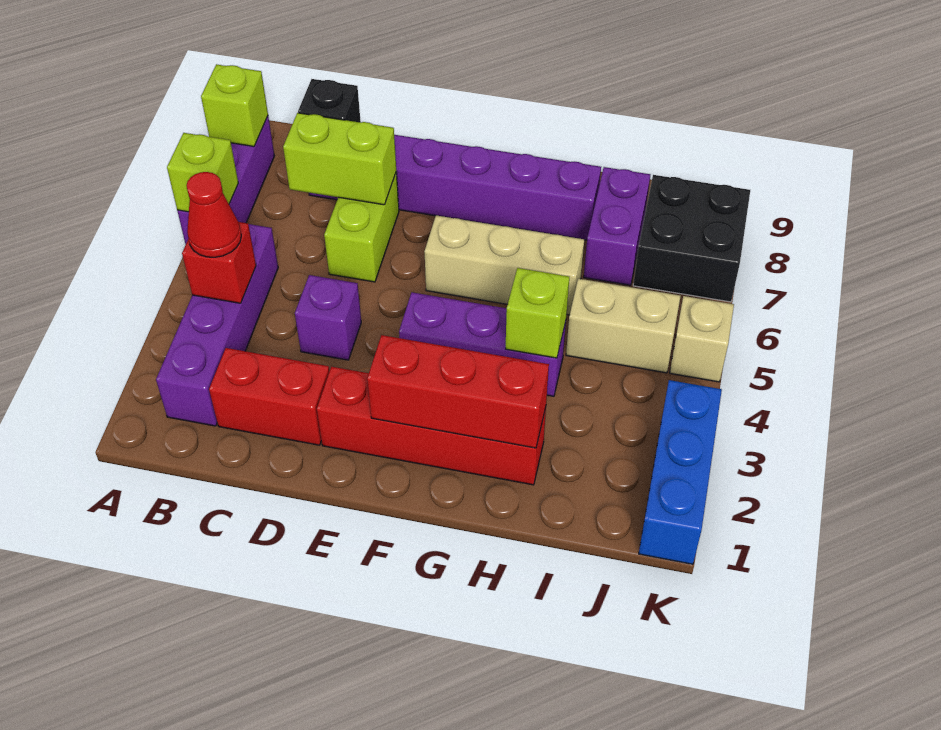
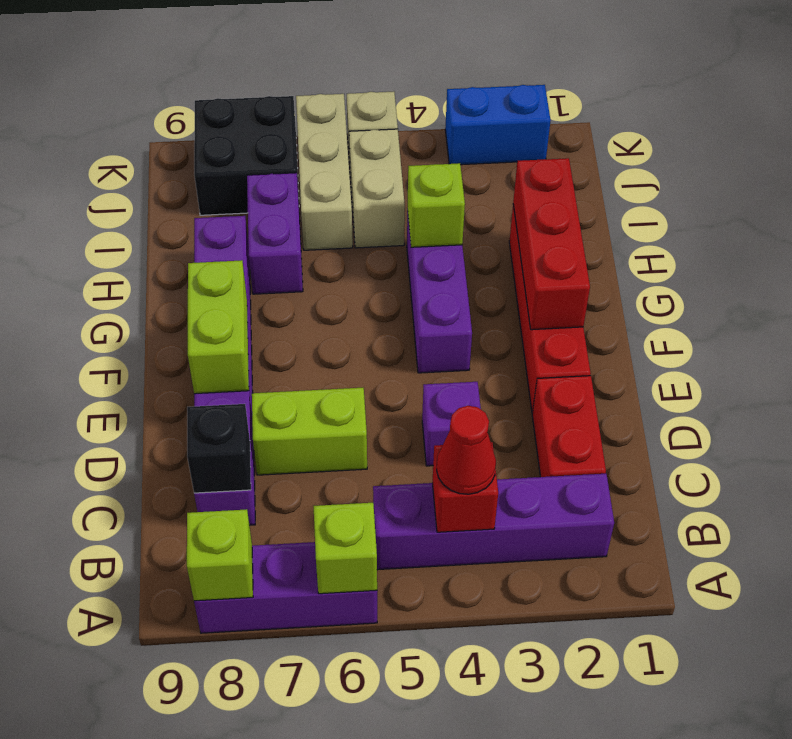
lime 1x2 brick [283,113,396,205] -> lime 1x2 brick moved to [188,260,249,394]
tan 1x3 brick [424,215,584,315] -> tan 1x3 brick moved to [296,94,353,250]
purple 1x2 brick [584,167,650,285] -> purple 1x2 brick turned to [247,173,303,294]
blue 1x3 brick [639,380,722,564] -> blue 1x2 brick [445,85,551,165]

